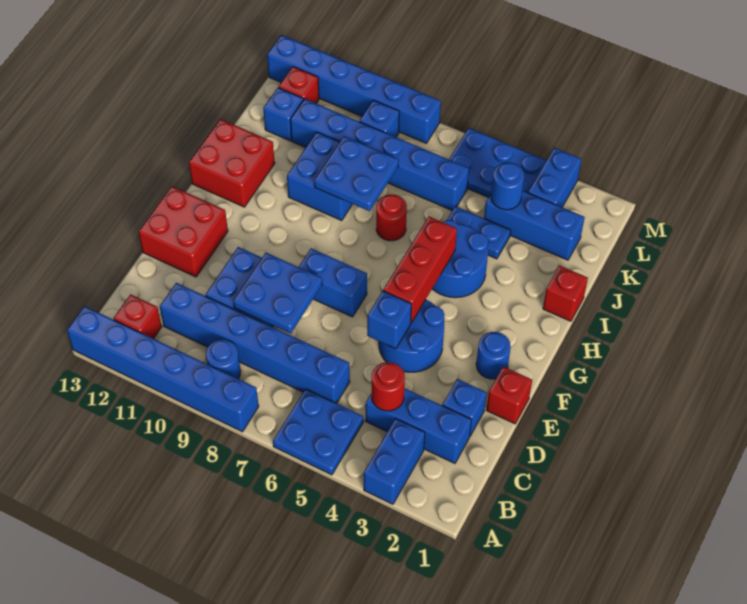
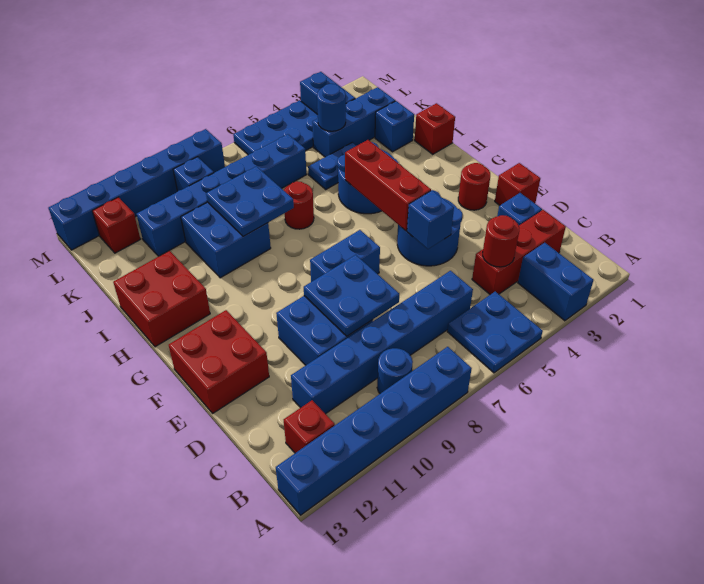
blue 1x3 brick [366,388,471,463] -> red 1x3 brick [472,210,566,295]
blue 1x1 round brick [476,332,511,379] -> red 1x1 round brick [458,163,490,210]
blue 1x1 brick [263,88,303,141] -> blue 1x1 brick moved to [375,101,414,152]

